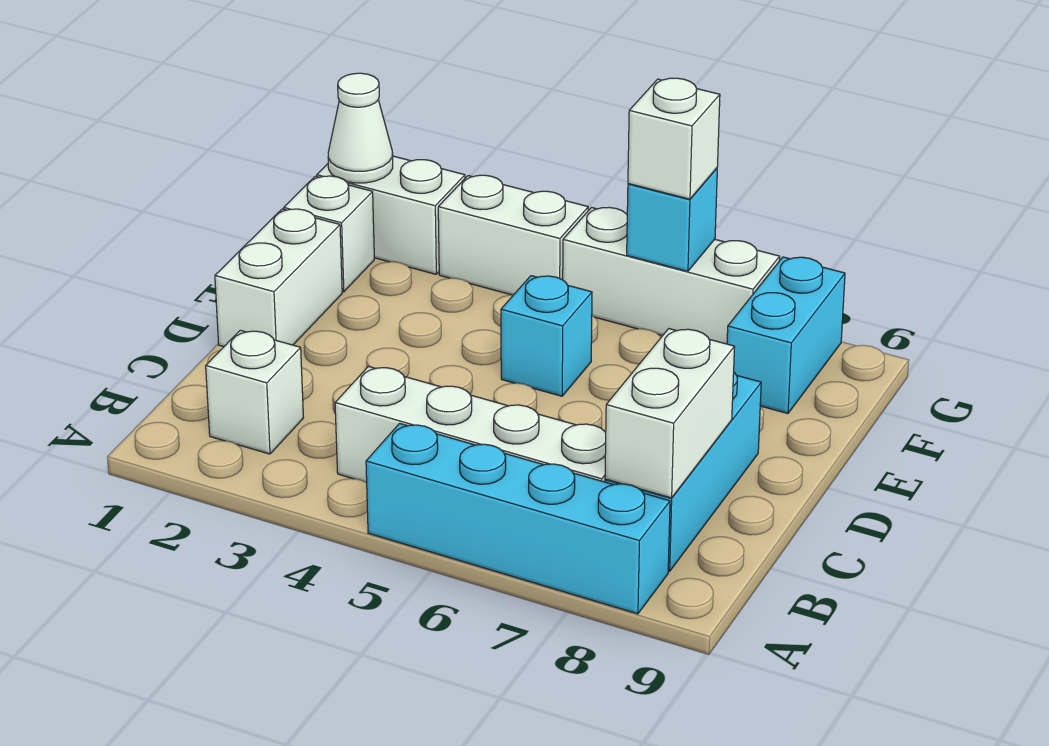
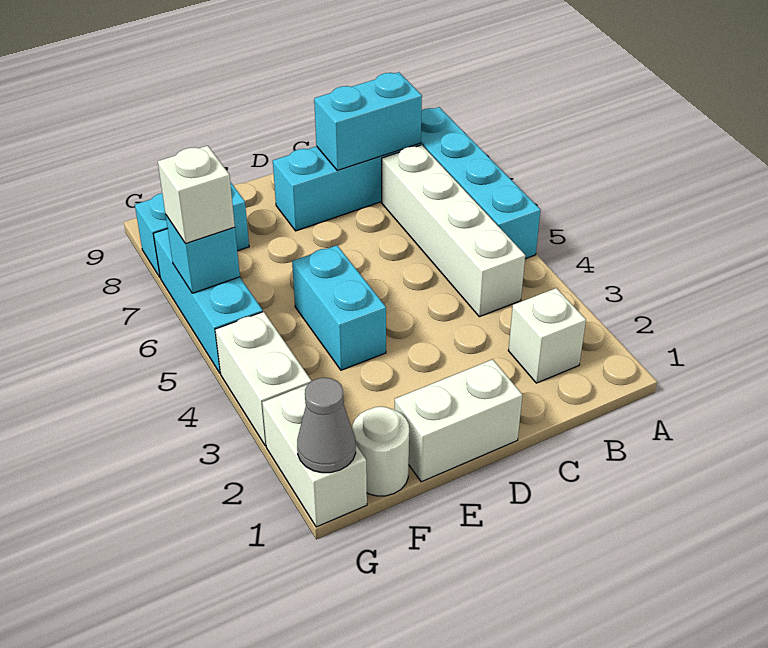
white 1x2 brick [605,329,735,498] -> cyan 1x2 brick [314,72,422,170]
cyan 1x1 brick [501,276,592,396] -> cyan 1x2 brick [292,245,386,370]
white 1x1 brick [284,176,374,292] -> white 1x1 round brick [352,407,409,496]
white 1x1 cone [328,73,393,183] -> grey 1x1 cone [297,378,356,473]
white 1x3 brick [563,207,780,344] -> cyan 1x3 brick [153,229,263,373]

